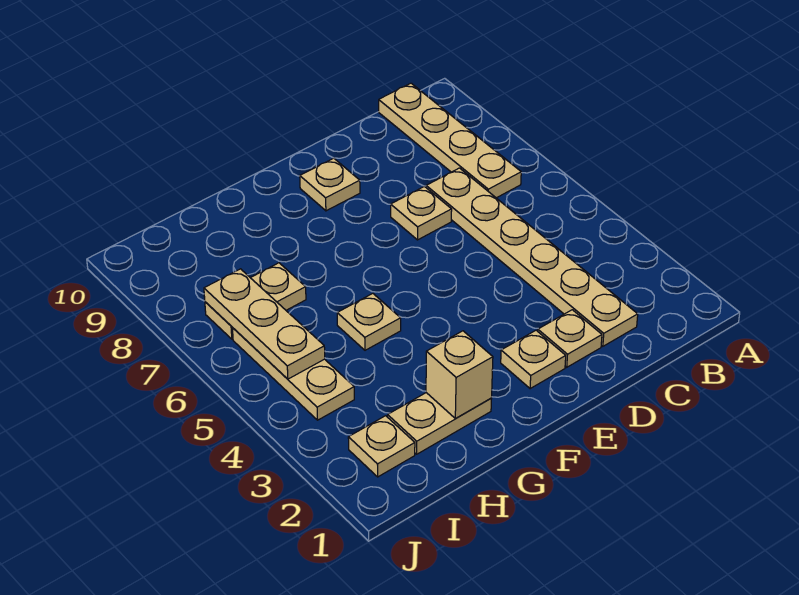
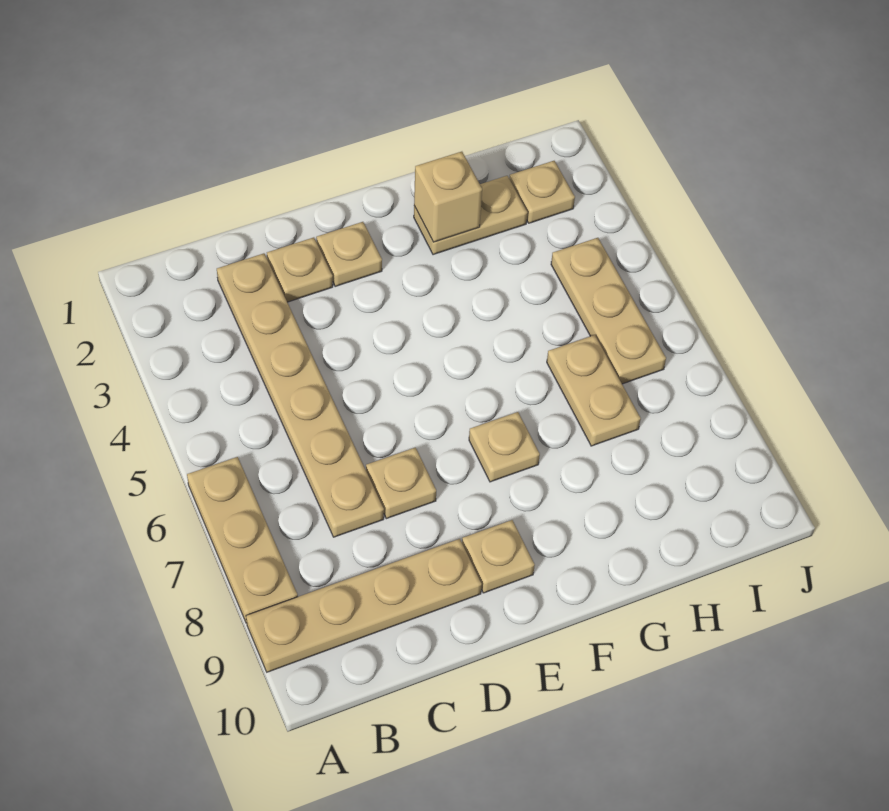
tan 1x4 plate [379,83,521,198] -> tan 1x4 plate turned to [246,539,482,672]
tan 1x1 plate [337,293,401,350] -> tan 1x1 plate moved to [469,412,540,482]
tan 1x2 plate [205,263,306,339] -> tan 1x2 plate turned to [547,335,641,446]
tan 1x3 plate [204,269,325,379] -> tan 1x3 plate moved to [187,457,298,623]

